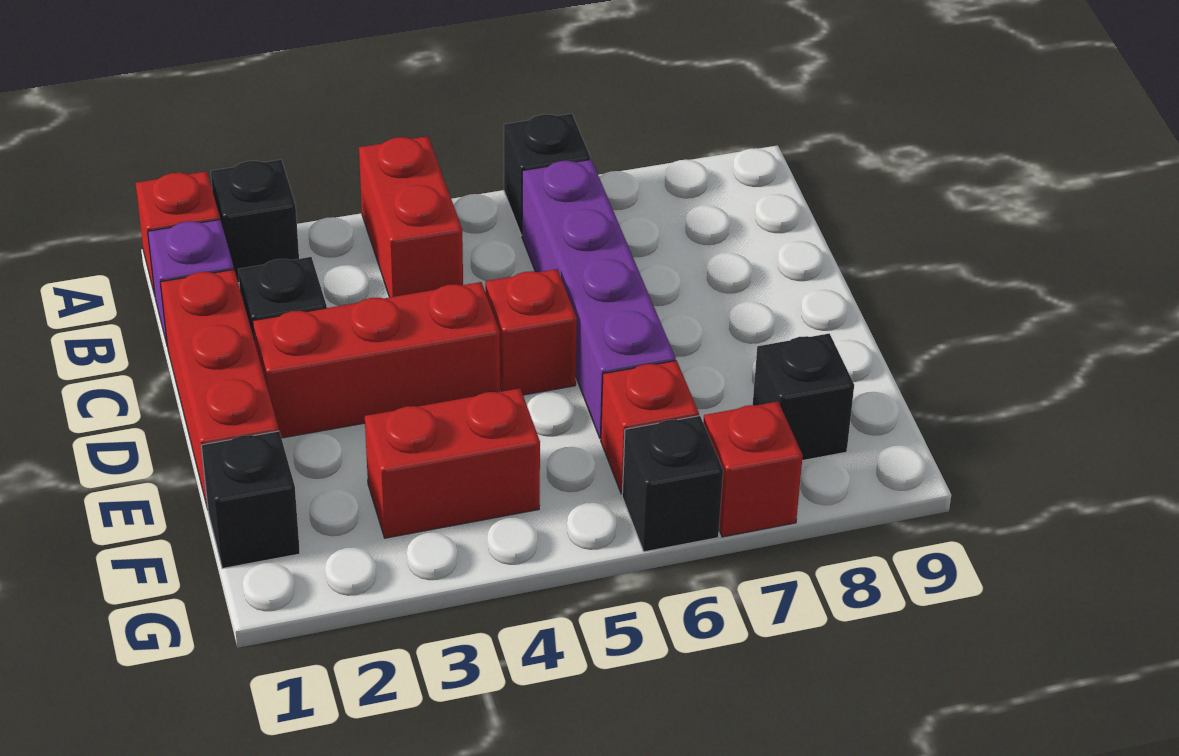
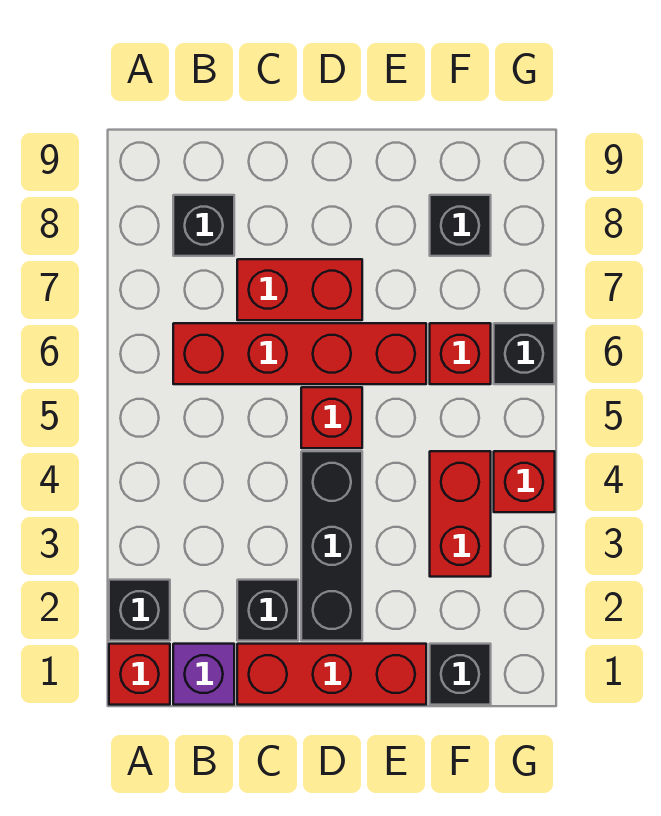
red 1x2 brick [359,136,463,297] -> red 1x2 brick moved to [237,259,362,320]
black 1x1 brick [504,114,591,235] -> black 1x1 brick moved to [173,195,234,256]
purple 1x4 brick [522,159,676,439] -> red 1x4 brick [173,323,426,384]
red 1x3 brick [253,282,500,438] -> black 1x3 brick [301,451,362,641]
red 1x1 brick [703,402,803,537] -> red 1x1 brick moved to [494,451,555,512]

